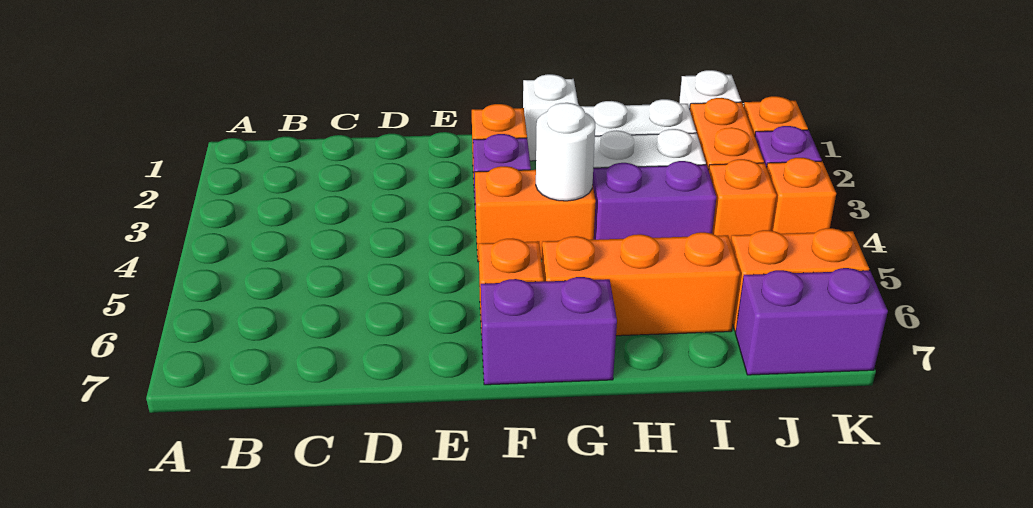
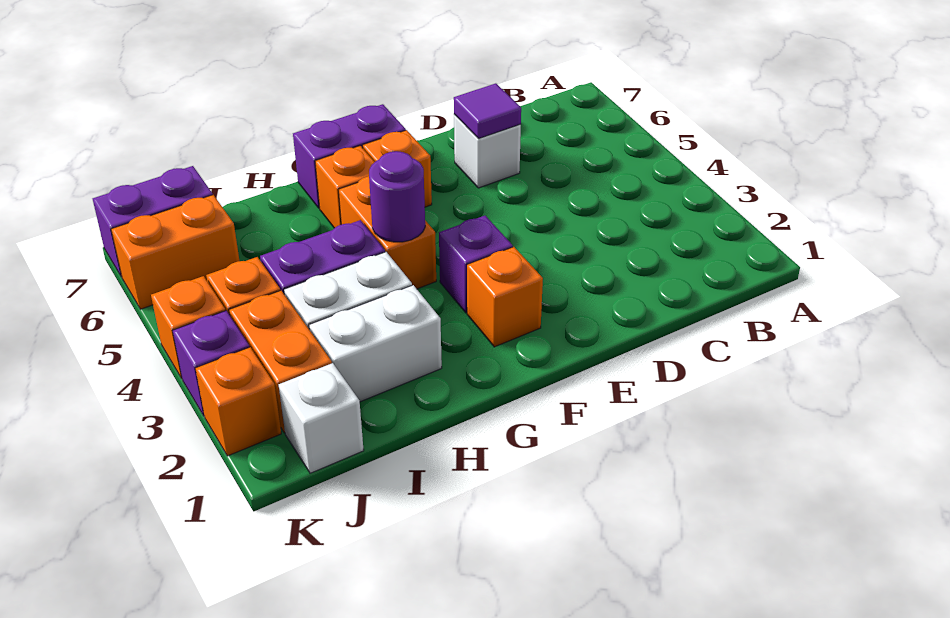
none -> purple 1x1 tile [454,83,521,139]
orange 1x2 brick [475,166,596,262] -> orange 1x2 brick turned to [339,176,436,289]
white 1x1 brick [523,74,578,161] -> white 1x1 brick moved to [454,114,521,188]
white 1x1 round brick [536,103,595,201] -> purple 1x1 round brick [369,151,425,242]
orange 1x3 brick [542,232,740,336] -> orange 1x1 brick [315,146,374,228]

